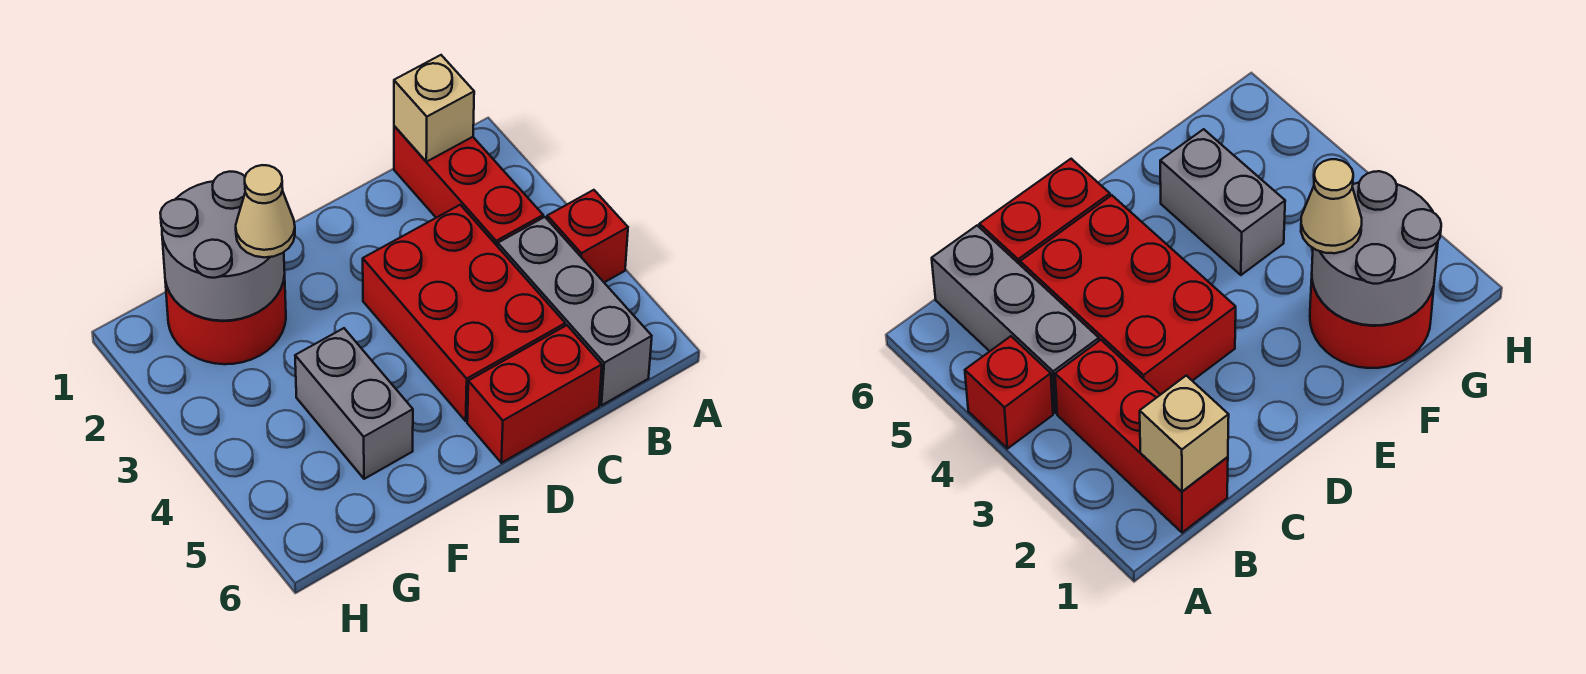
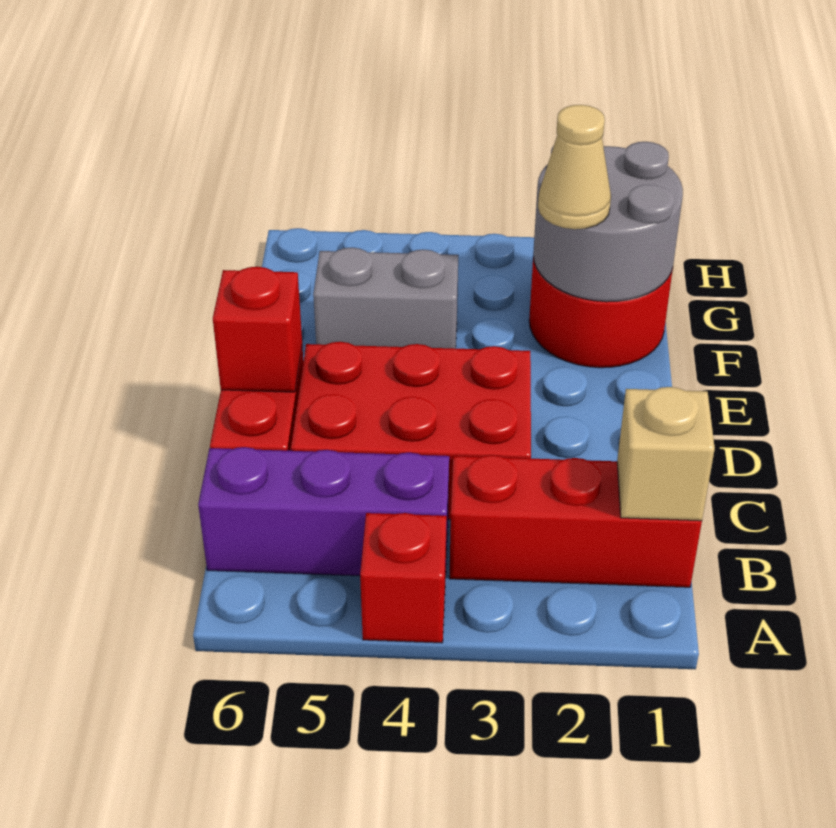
grey 1x3 brick [498,217,652,405] -> purple 1x3 brick [198,447,449,576]
none -> red 1x1 brick [213,267,302,392]

